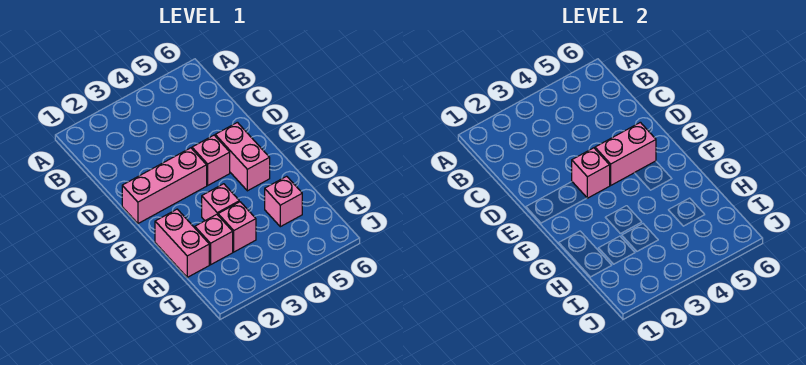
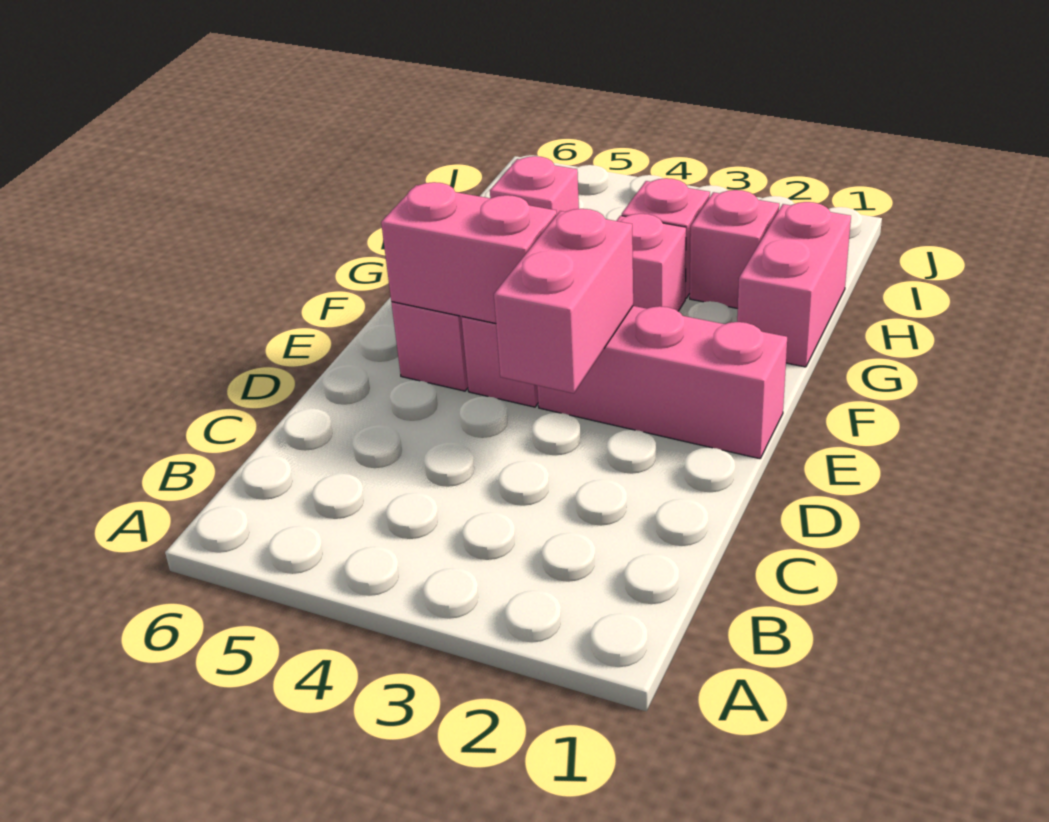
pink 1x1 brick [572,148,610,198] -> pink 1x2 brick [494,209,633,393]

